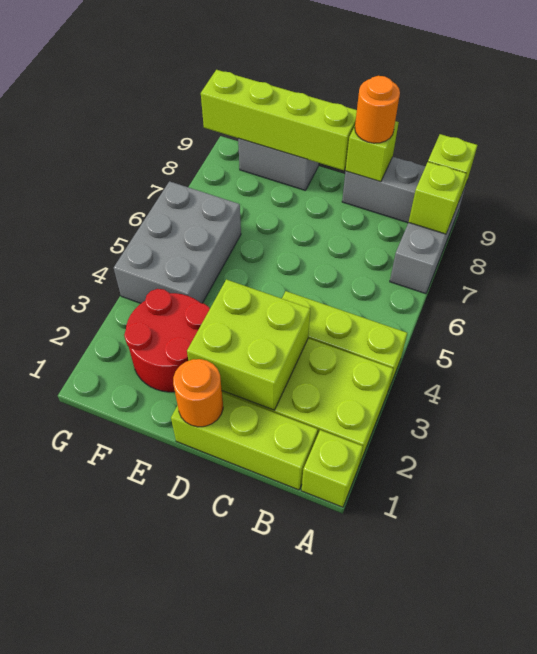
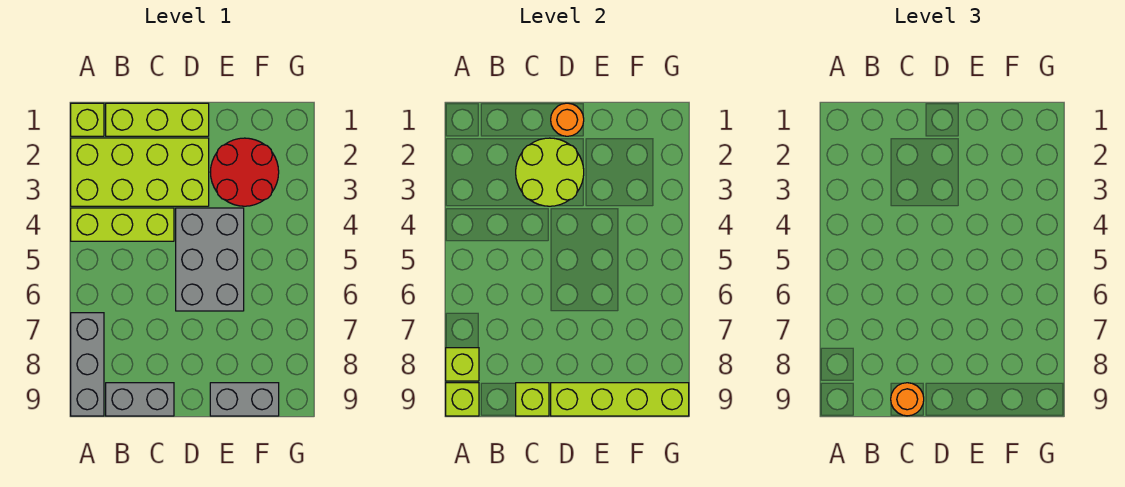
lime 2x2 brick [187,279,310,410] -> lime 2x2 round brick [516,138,584,206]
grey 2x3 brick [114,181,241,303] -> grey 2x3 brick moved to [176,208,244,311]

